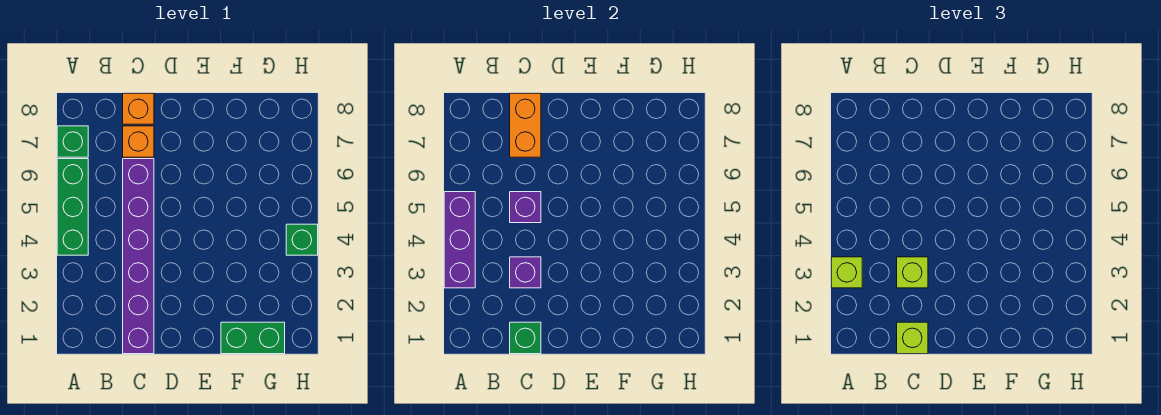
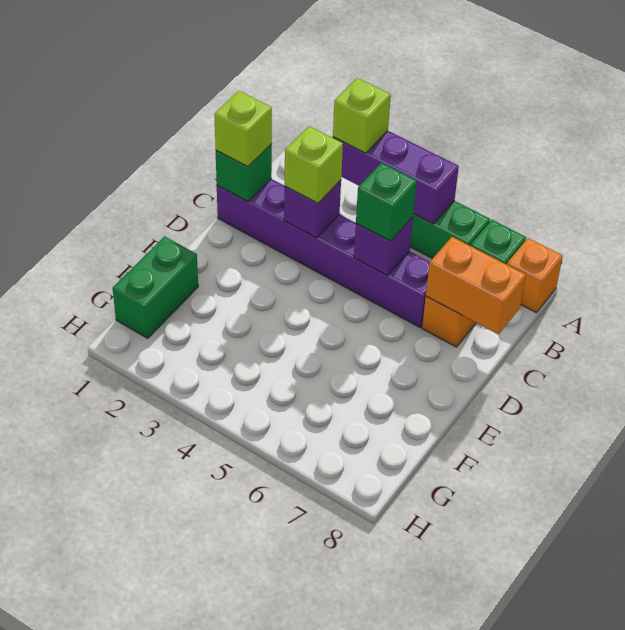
orange 1x1 brick [123,93,154,124] -> orange 1x1 brick moved to [507,238,563,313]
green 1x1 brick [286,224,318,255] -> green 1x1 brick moved to [356,163,417,241]

